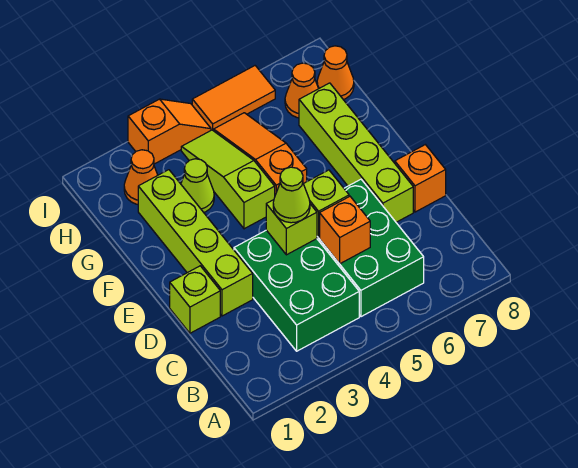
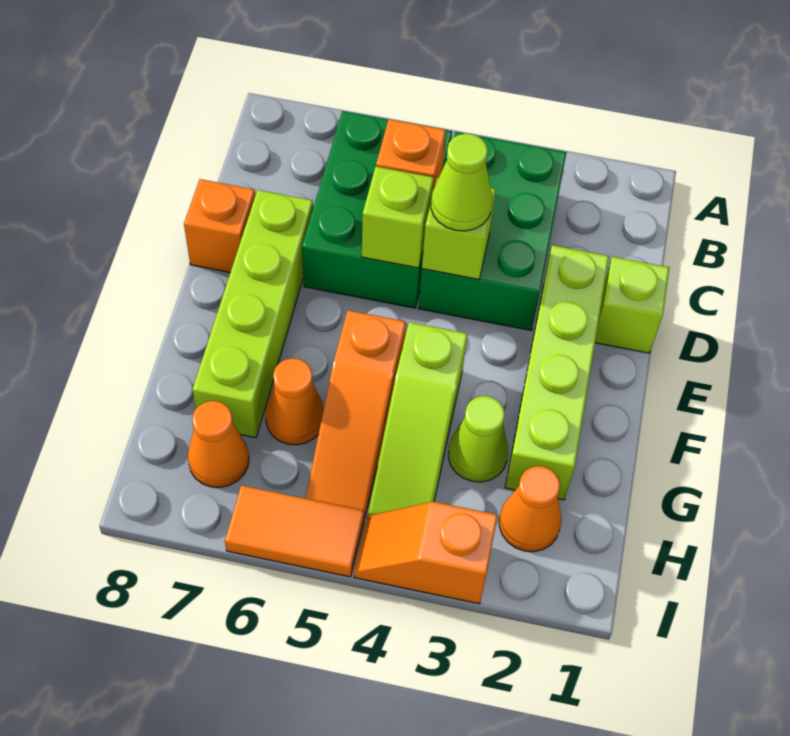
orange 1x1 cone [317,46,354,100] -> orange 1x1 cone moved to [265,358,324,445]

